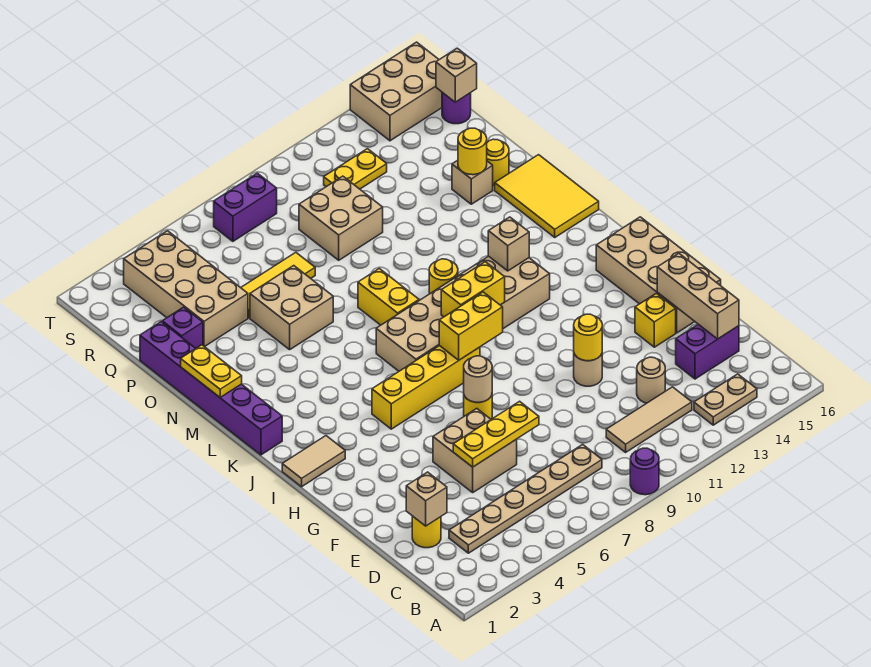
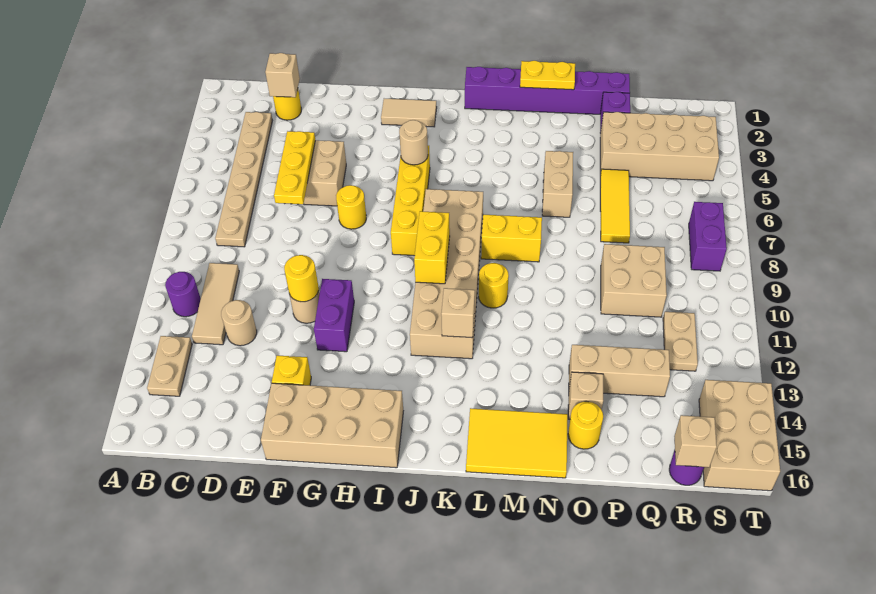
purple 1x1 round brick [630,448,659,495] -> purple 1x1 round brick moved to [165,272,201,317]
purple 1x2 brick [676,324,739,379] -> purple 1x2 brick moved to [314,279,354,352]
tan 1x3 brick [657,253,739,339] -> tan 1x3 brick moved to [569,345,670,397]
tan 1x1 round brick [464,356,492,402] -> tan 1x1 round brick moved to [399,120,428,165]
tan 1x2 tile [282,436,345,487] -> tan 1x2 tile turned to [381,99,437,127]
yellow 1x2 brick [439,292,503,360] -> none
tan 2x2 brick [250,266,333,350] -> tan 1x2 brick [542,151,573,217]
yellow 1x1 round brick [458,128,487,175] -> none
yellow 1x2 plate [324,149,387,189] -> tan 1x2 plate [663,312,698,371]

